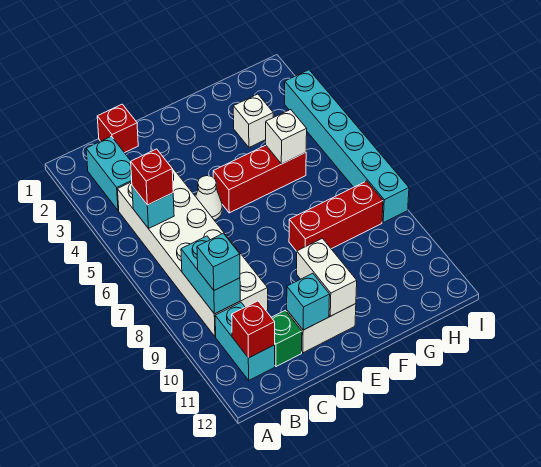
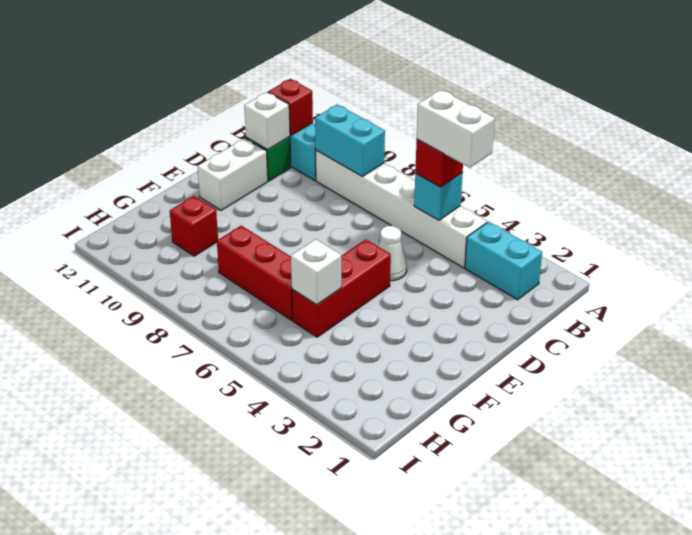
white 2x6 brick [117,164,268,337] -> white 1x6 brick [316,150,487,268]
cyan 1x1 brick [197,233,240,290] -> none
red 1x1 brick [97,104,138,153] -> red 1x1 brick moved to [170,196,218,256]
cyan 1x1 brick [287,273,330,330] -> none
white 1x2 brick [297,238,357,316] -> white 1x2 brick moved to [417,90,495,168]
red 1x3 brick [289,181,383,251] -> red 1x3 brick turned to [217,226,293,320]
white 1x1 brick [233,94,273,147] -> white 1x1 brick moved to [244,92,290,150]
cyan 1x6 brick [285,70,409,223] -> none

